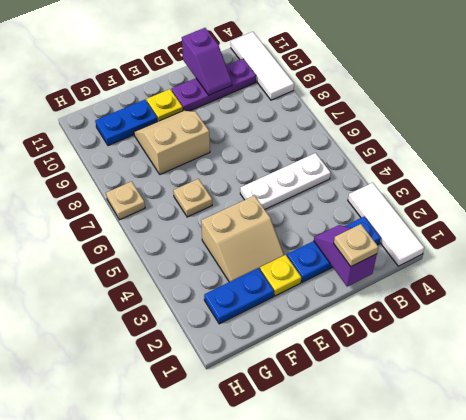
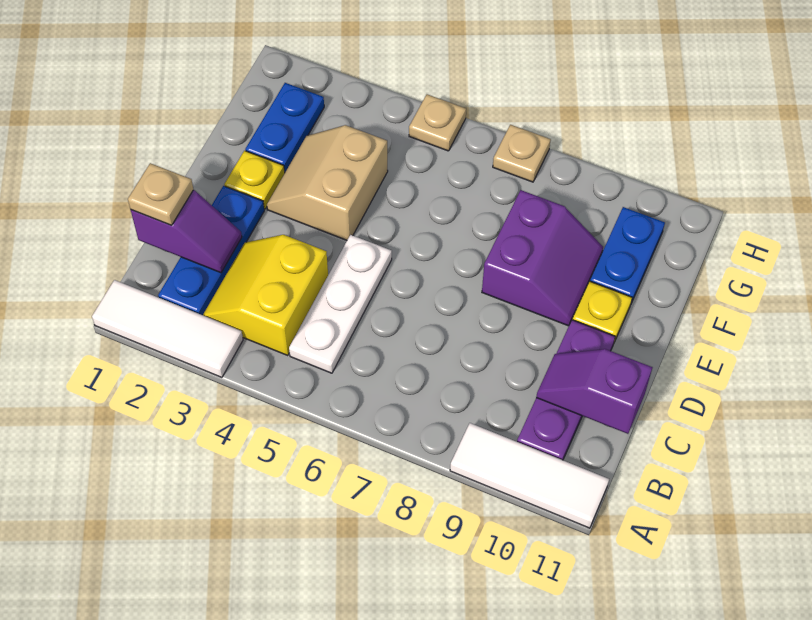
none -> yellow 2x2 slope [203,235,328,356]
tan 2x2 slope [134,111,210,174] -> purple 2x2 slope [482,190,603,326]
tan 1x1 plate [173,179,212,217] -> tan 1x1 plate moved to [409,94,466,151]

